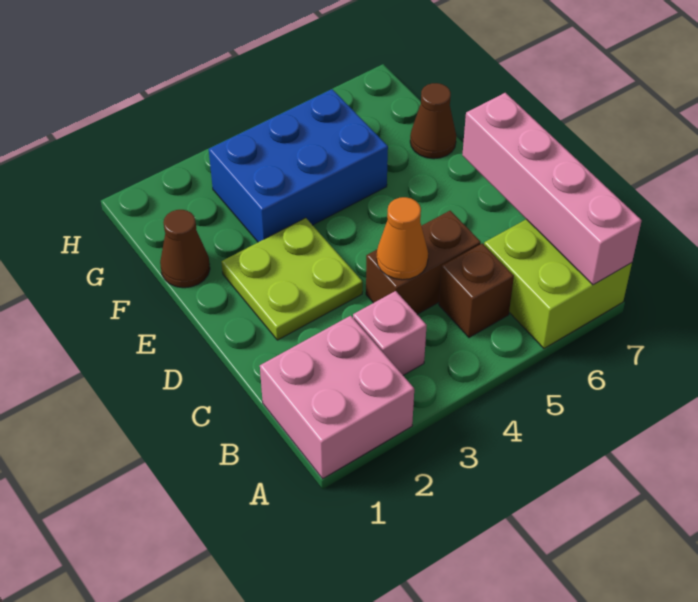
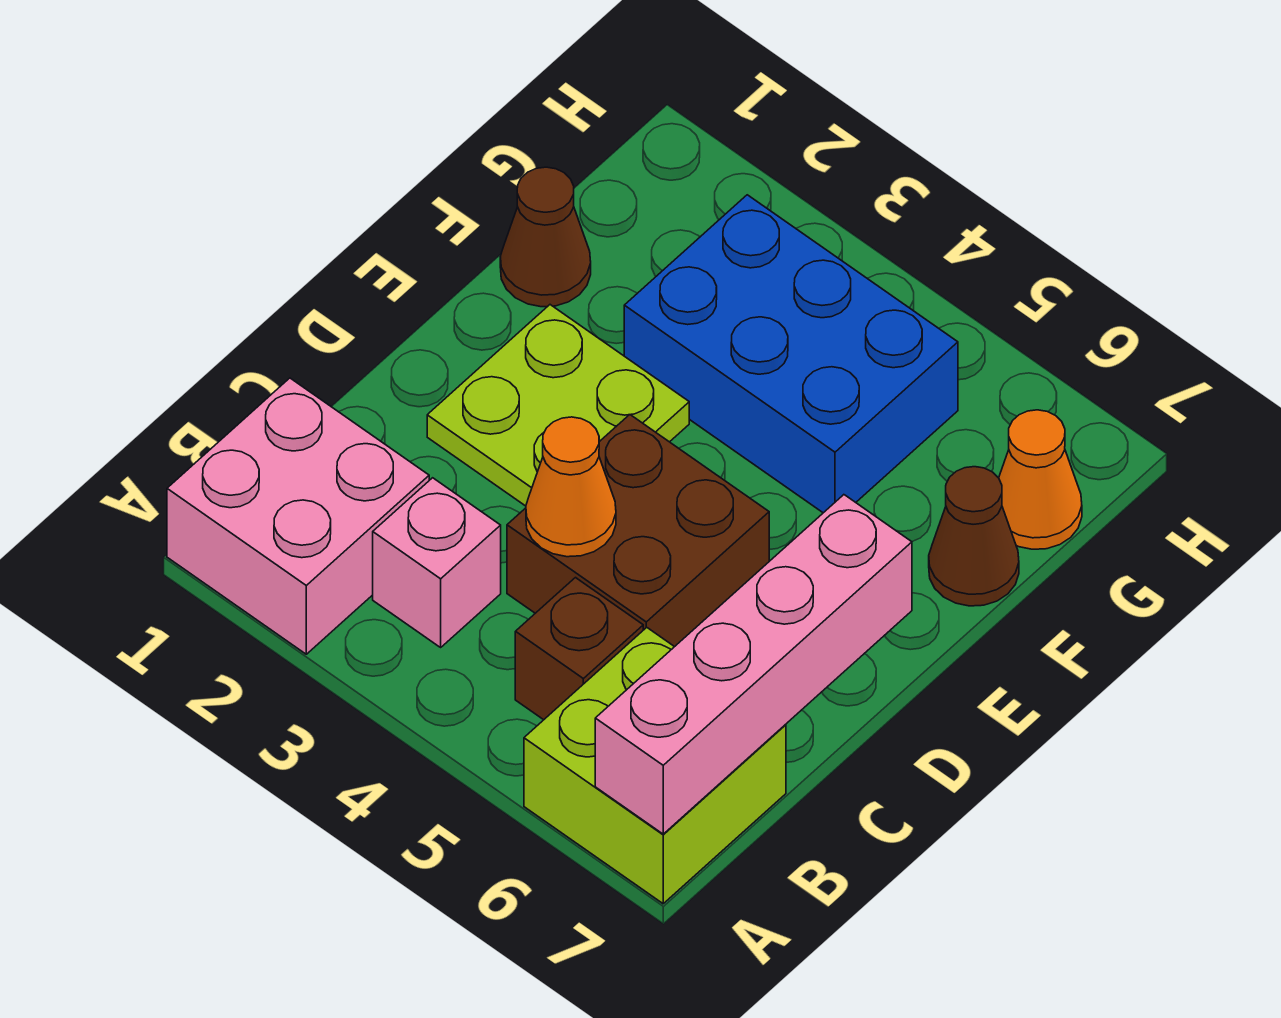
brown 1x2 brick [366,211,481,314] -> brown 2x2 brick [507,415,769,647]
none -> orange 1x1 cone [999,410,1082,549]

